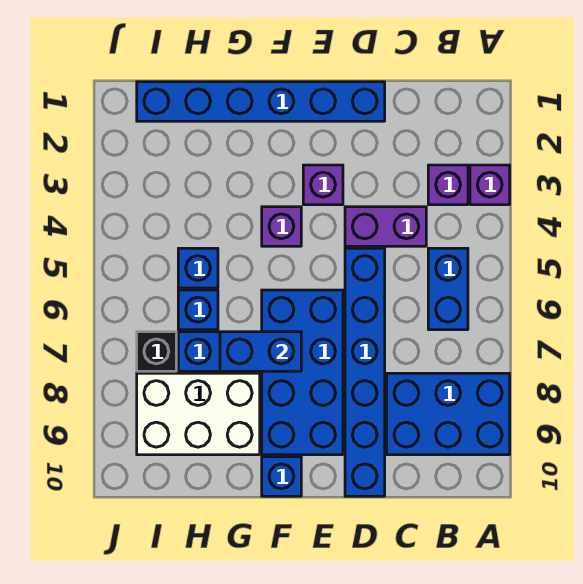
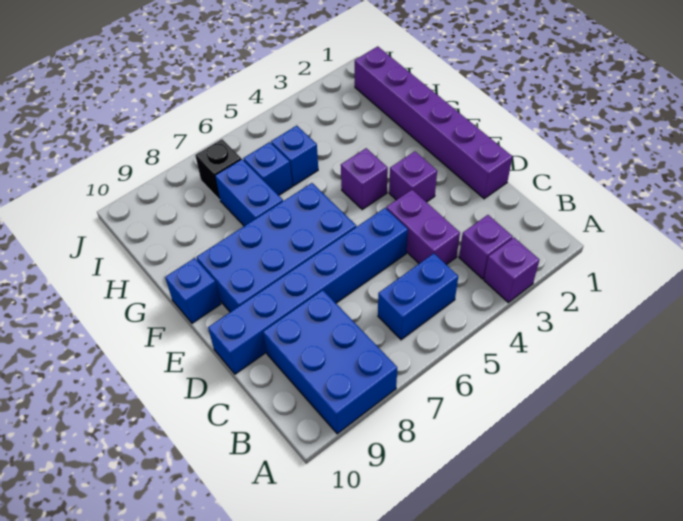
blue 1x6 brick [137,82,385,121] -> purple 1x6 brick [355,46,512,199]
blue 1x2 brick [220,332,301,371] -> none
white 2x3 brick [137,373,260,455] -> none

